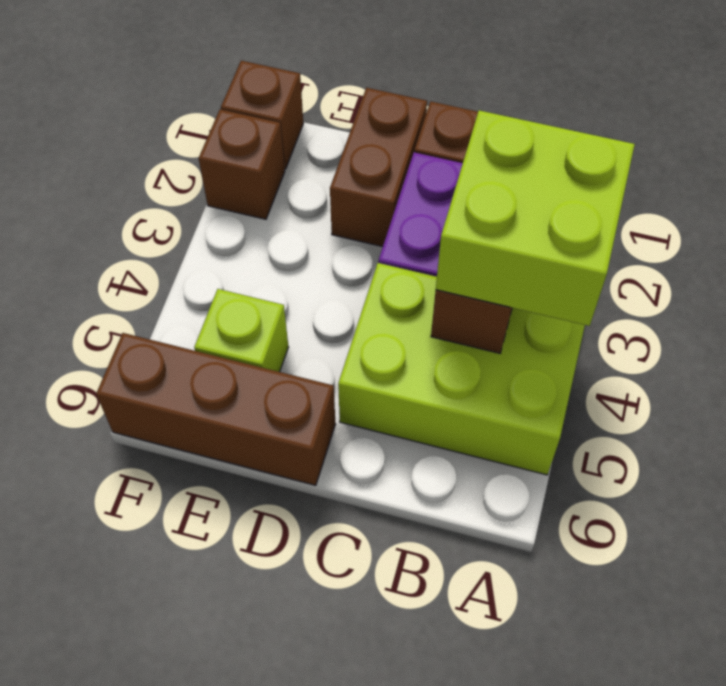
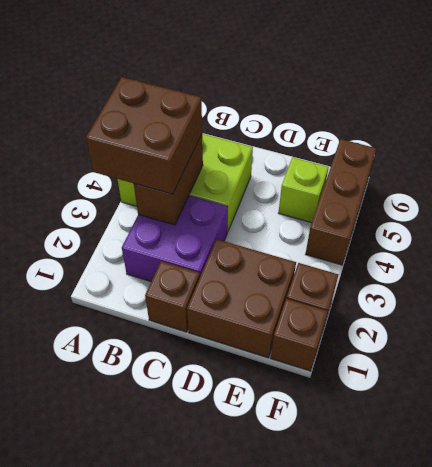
lime 2x2 brick [436,110,635,326] -> brown 2x2 brick [86,77,202,194]
brown 1x2 brick [330,88,427,247] -> brown 2x2 brick [187,239,296,358]
brown 1x3 brick [96,333,336,485] -> brown 1x3 brick turned to [306,139,376,265]

